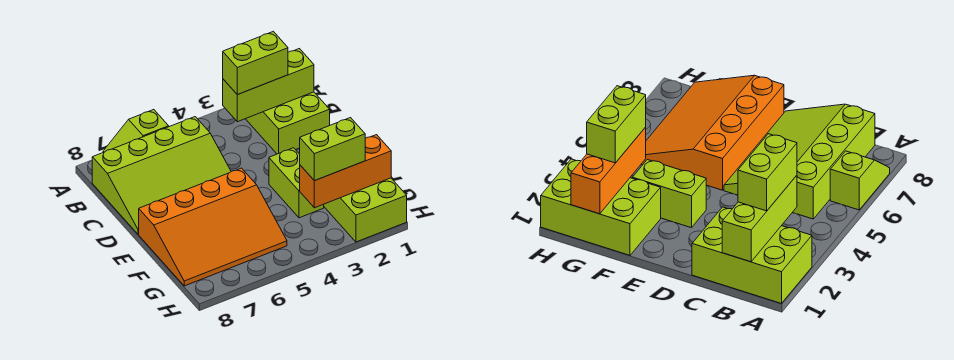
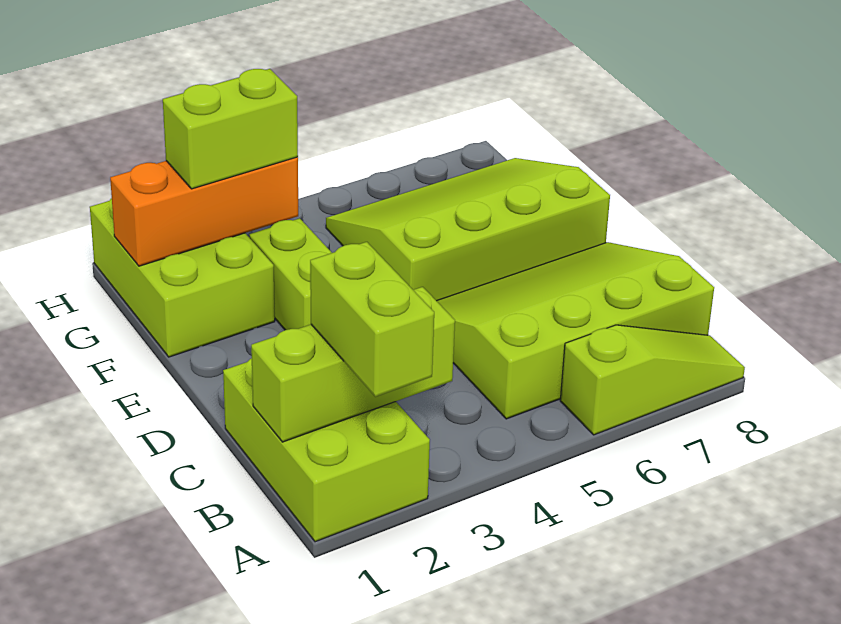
lime 1x2 slope [103,110,169,152] -> lime 1x3 slope [560,325,745,435]
lime 1x2 brick [223,31,288,95] -> lime 1x2 brick turned to [310,242,434,397]
orange 3x4 slope [139,168,287,286] -> lime 3x4 slope [326,158,610,301]

